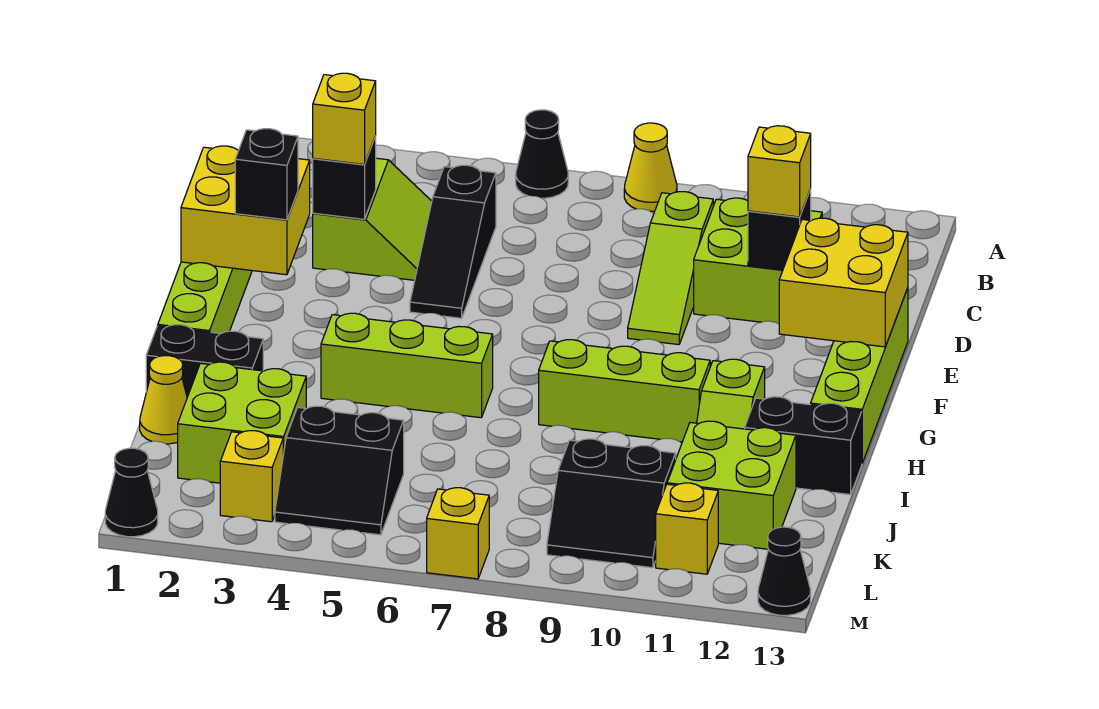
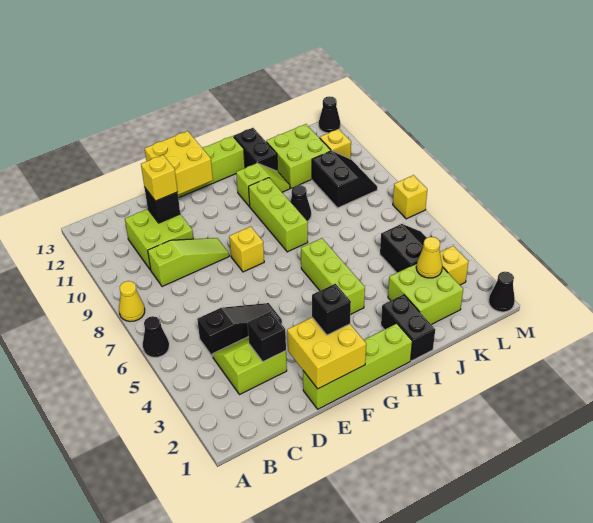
yellow 1x1 brick [313,73,376,165] -> yellow 1x1 brick moved to [229,227,264,272]
none -> black 1x1 cone [290,185,311,221]
yellow 1x1 cone [140,356,187,444] -> yellow 1x1 cone moved to [416,237,442,278]

